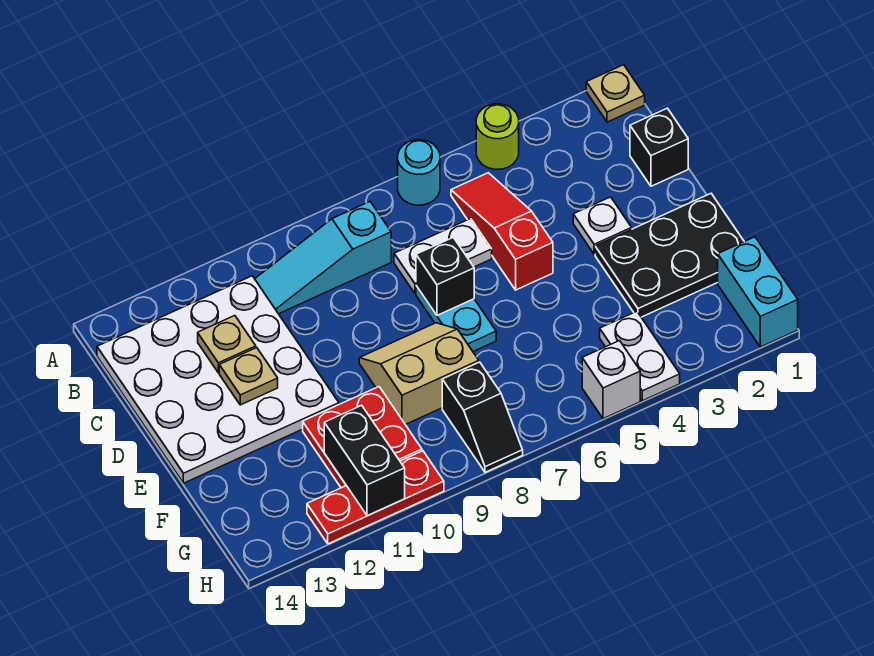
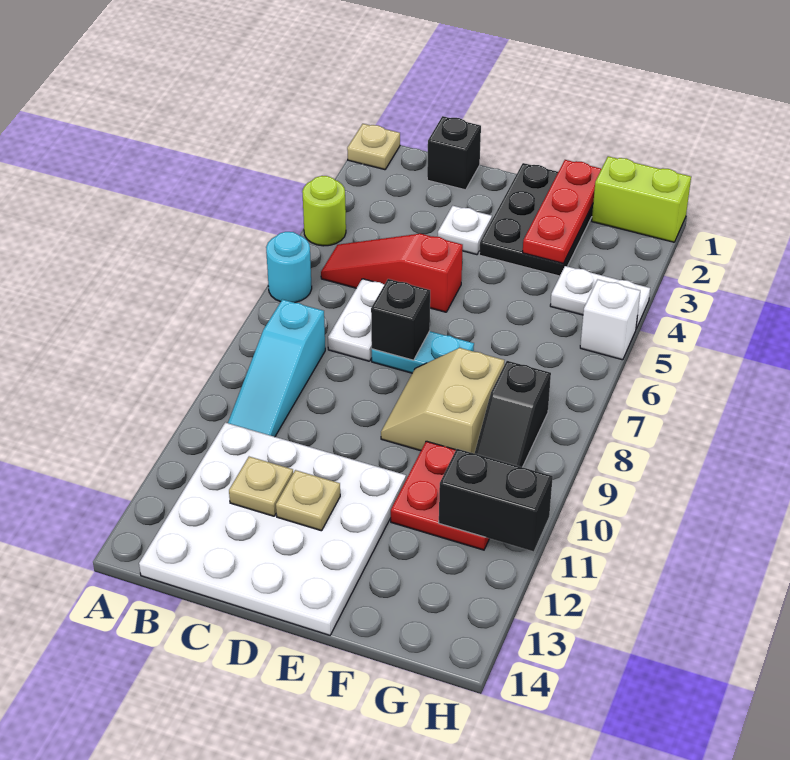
cyan 1x2 brick [718,237,798,347] -> lime 1x2 brick [592,156,691,242]
black 1x2 slope [442,362,523,472] -> black 1x2 slope turned to [474,361,551,467]
red 1x3 plate [307,451,444,544] -> red 1x3 plate moved to [523,160,601,263]

